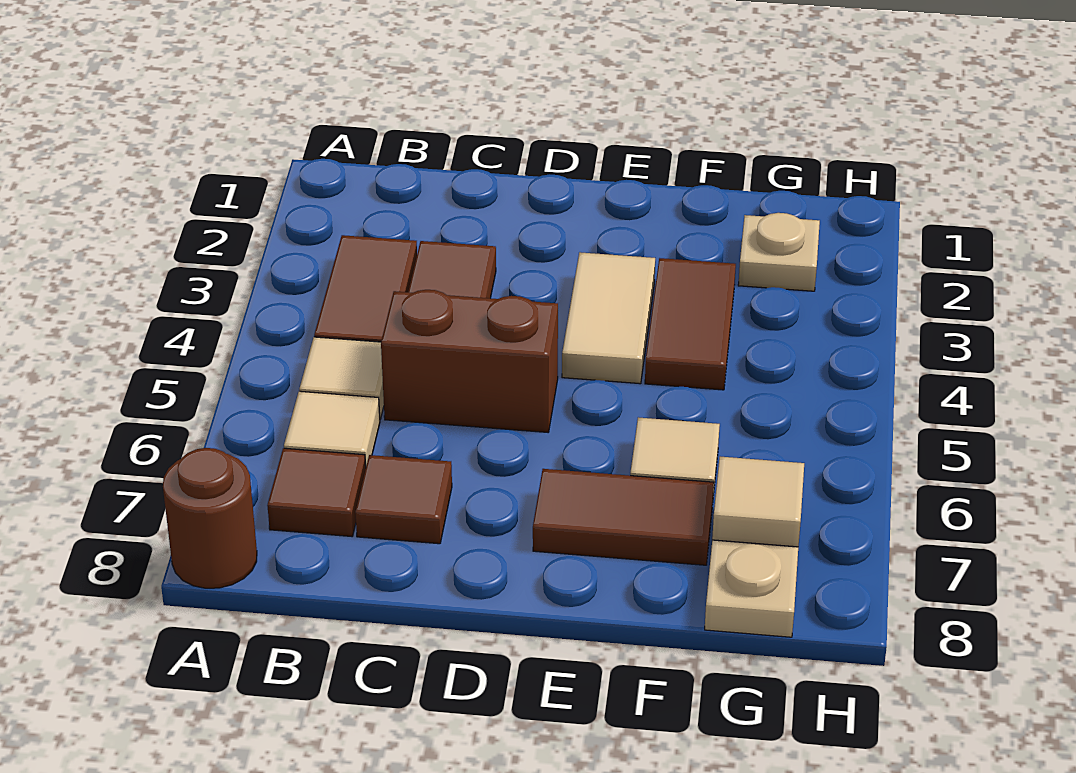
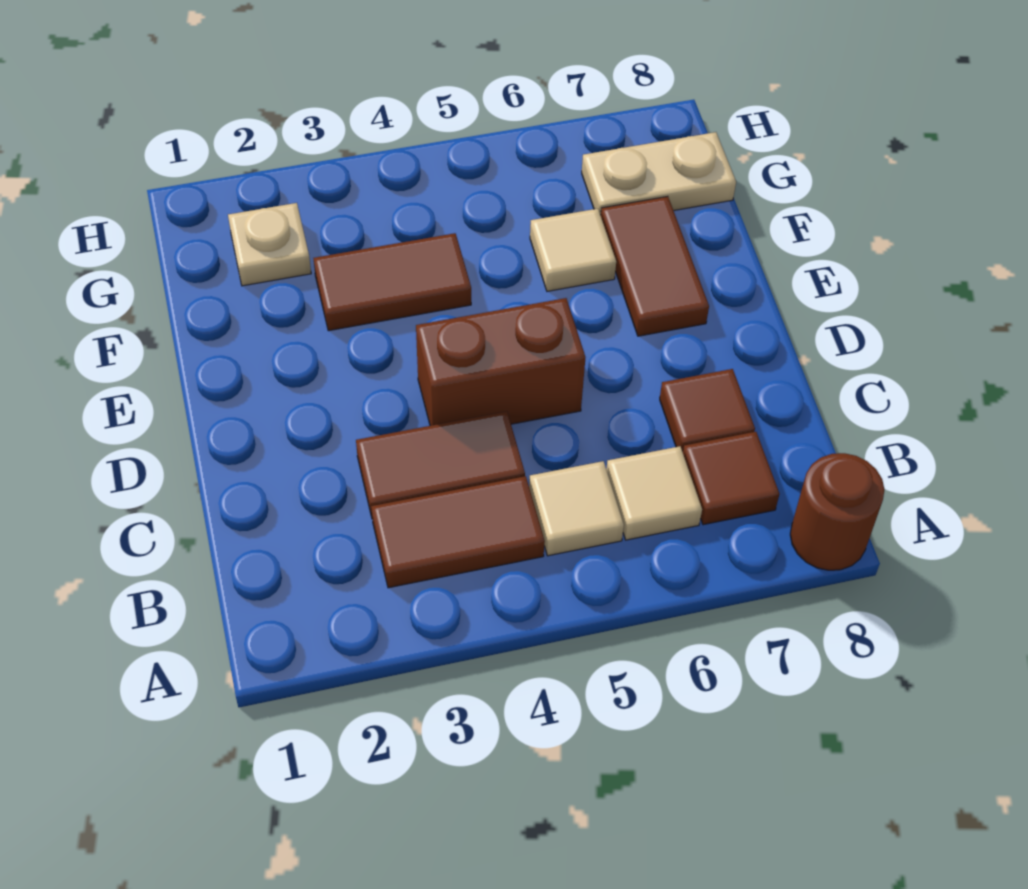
brown 1x2 brick [381,290,558,432] -> brown 1x2 brick turned to [416,298,586,426]
tan 1x2 tile [562,252,655,384] -> none
tan 1x1 tile [712,457,804,547] -> none

